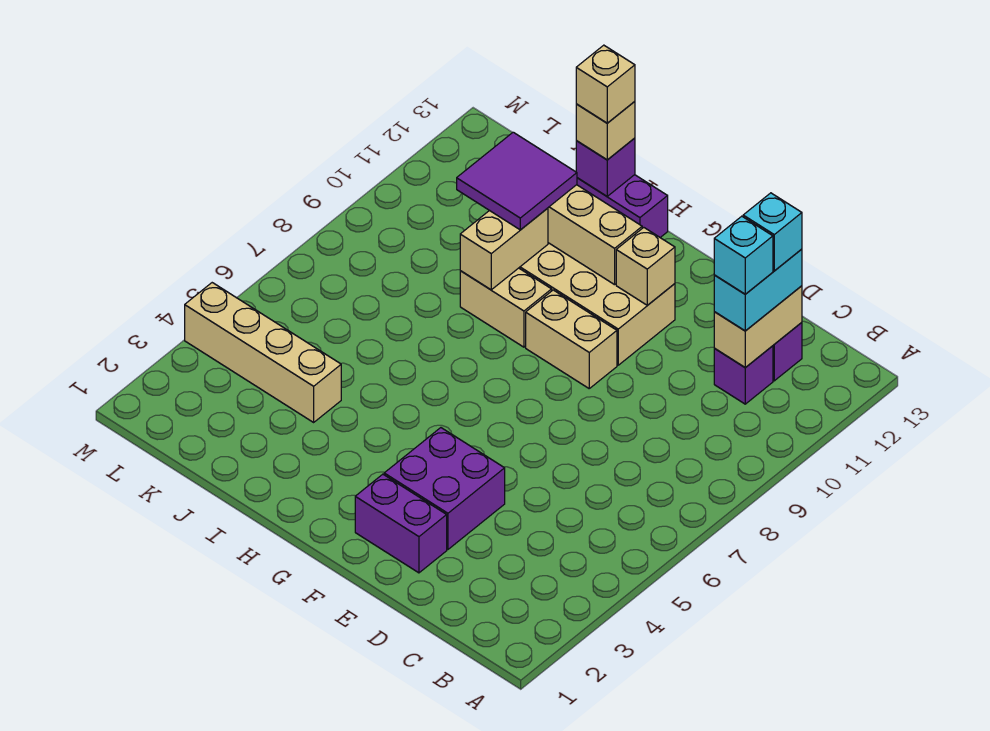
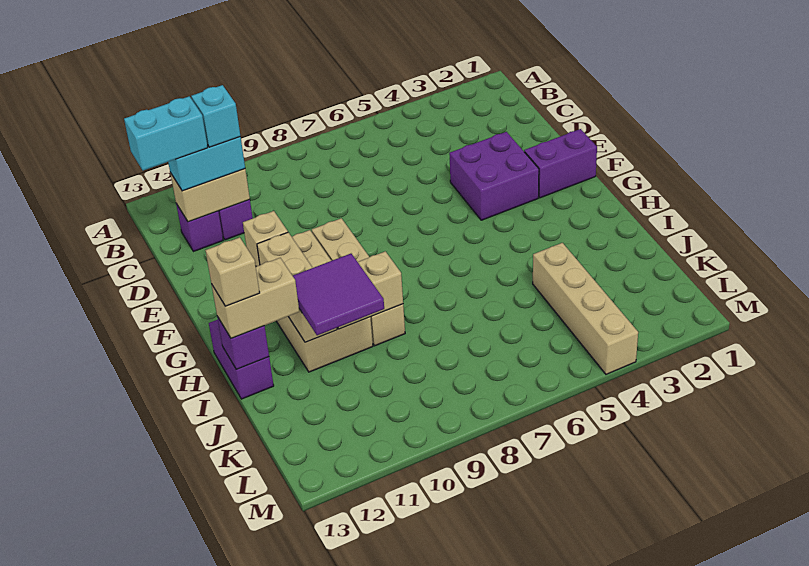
cyan 1x1 brick [743,193,802,271] -> cyan 1x2 brick [124,96,208,170]
purple 1x2 brick [355,474,447,573] -> purple 1x2 brick turned to [524,129,597,198]
tan 1x1 brick [576,101,635,160] -> tan 1x2 brick [212,258,299,338]

